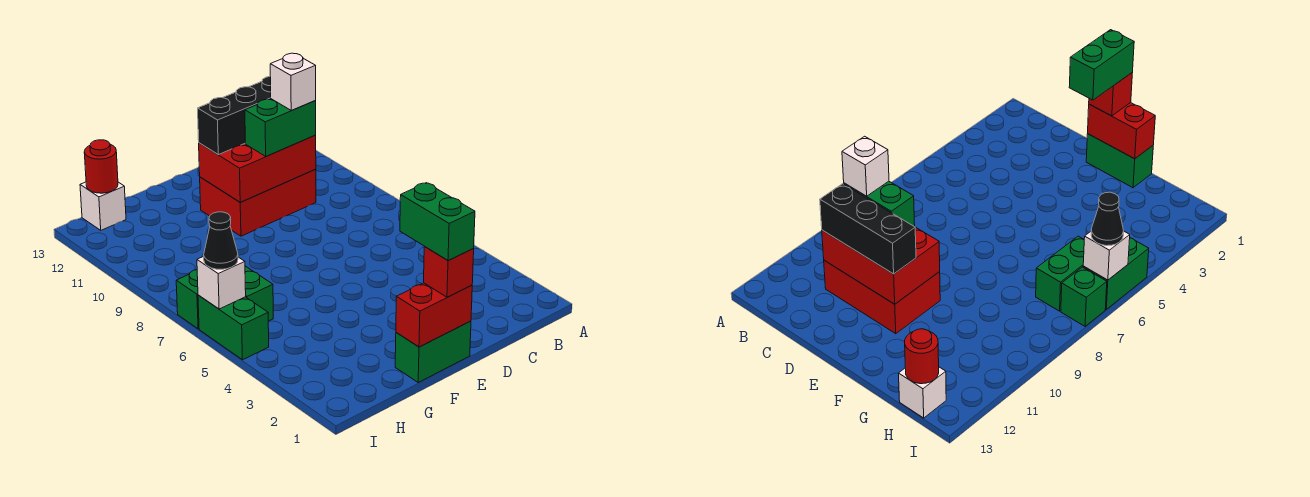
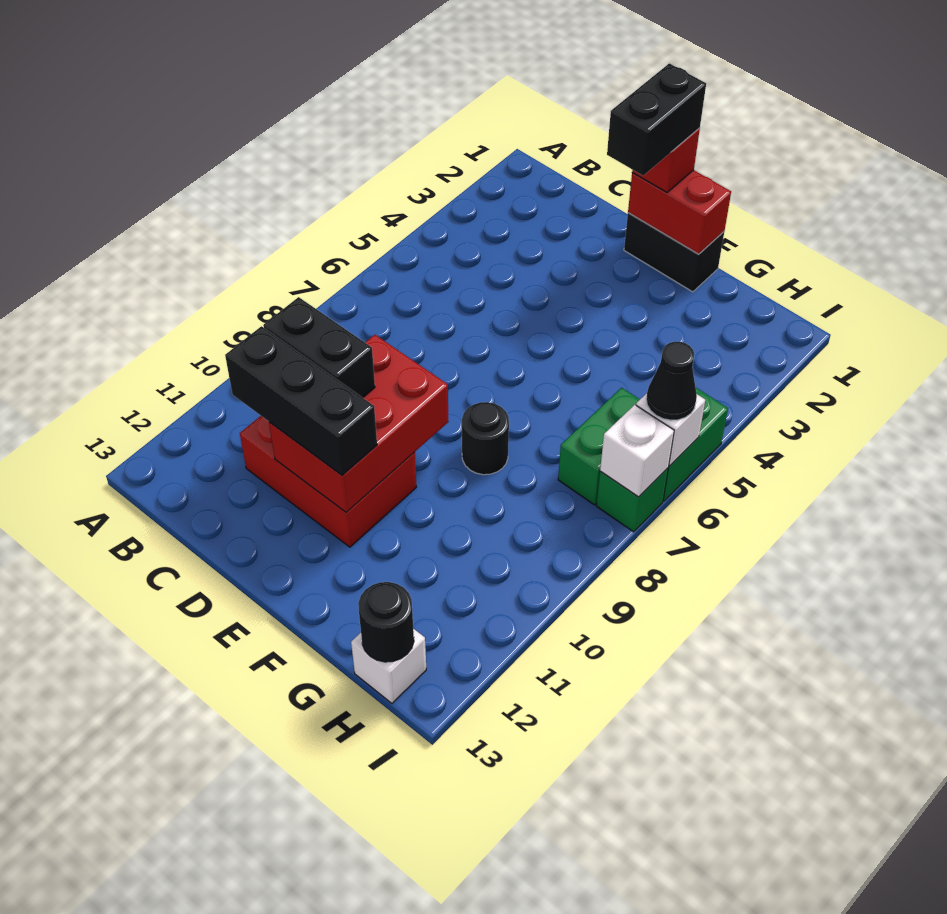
red 2x3 brick [199,135,316,202] -> red 2x3 brick turned to [269,335,449,512]
green 1x2 brick [245,99,316,156] -> black 1x2 brick [263,297,375,398]
white 1x1 brick [270,53,316,110] -> white 1x1 brick moved to [600,405,674,497]
green 1x2 brick [395,321,471,382] -> black 1x2 brick [624,213,724,292]
green 1x2 brick [400,183,475,261] -> black 1x2 brick [607,63,706,175]
none -> black 1x1 round brick [462,402,509,475]
red 1x1 round brick [84,140,118,193] -> black 1x1 round brick [358,582,414,662]

